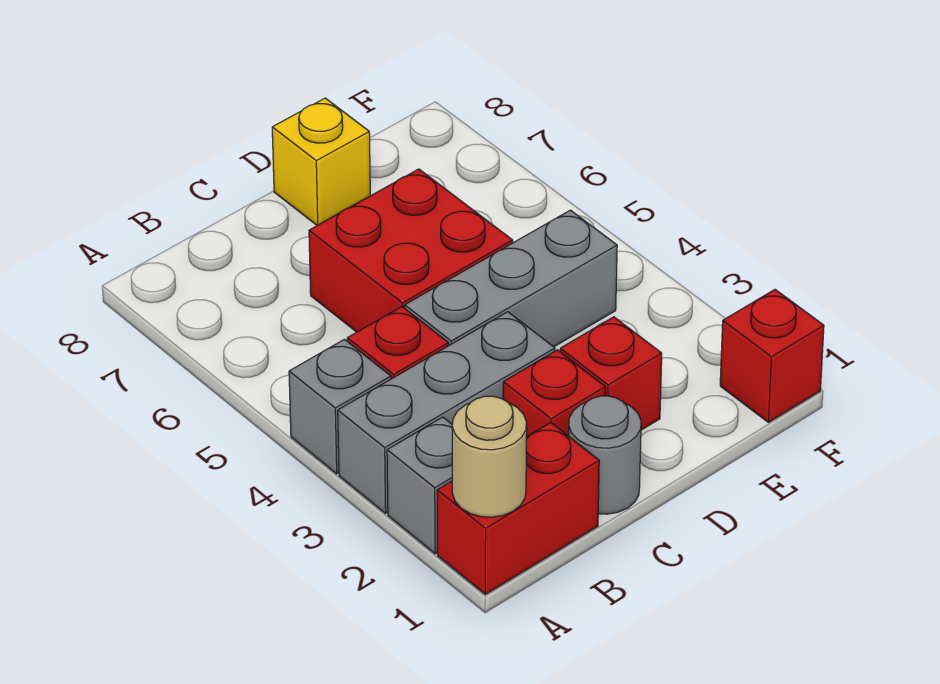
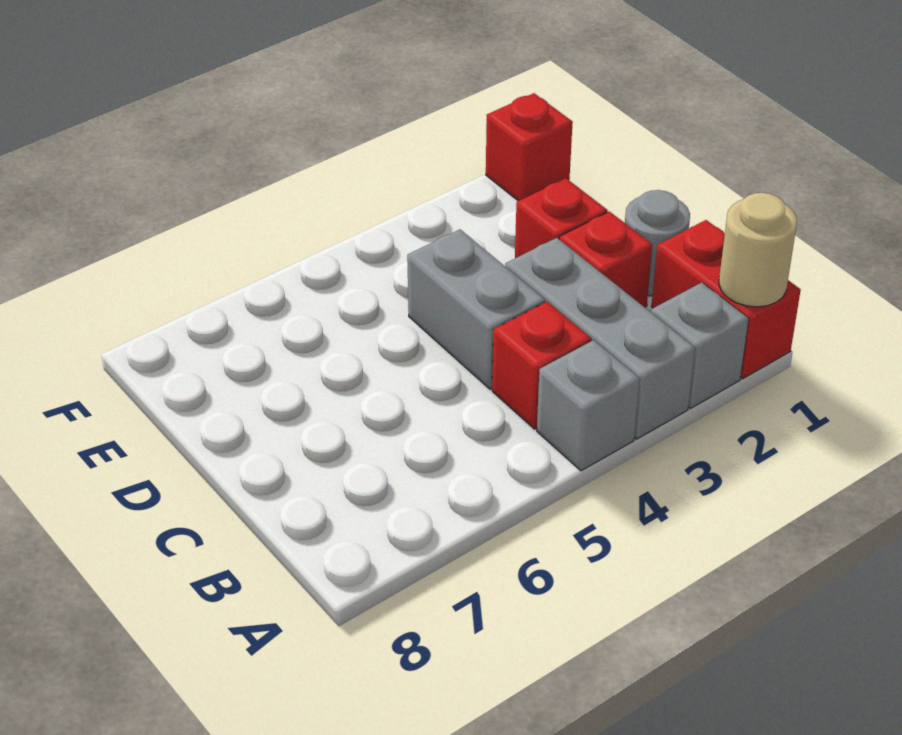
grey 1x3 brick [405,210,617,347] -> grey 1x2 brick [407,229,545,389]
red 2x2 brick [309,169,513,332] -> none
yellow 1x1 brick [272,98,370,225] -> none

